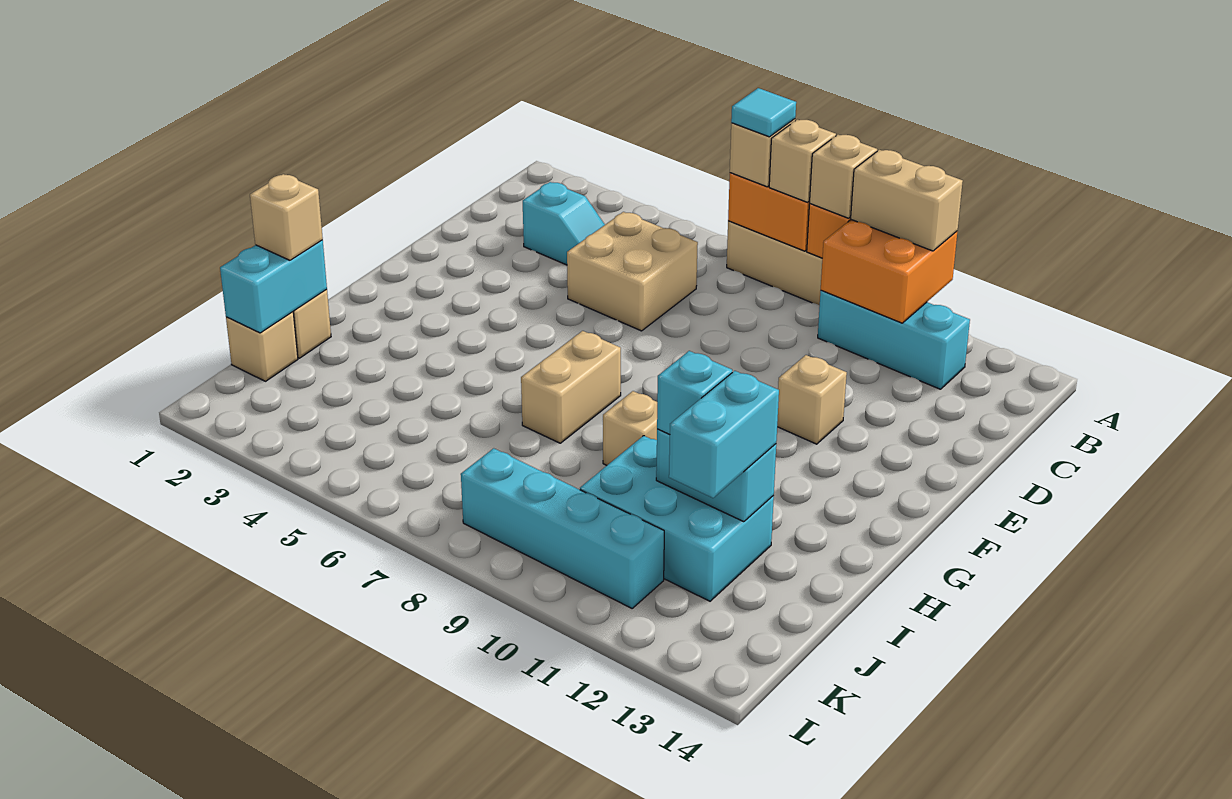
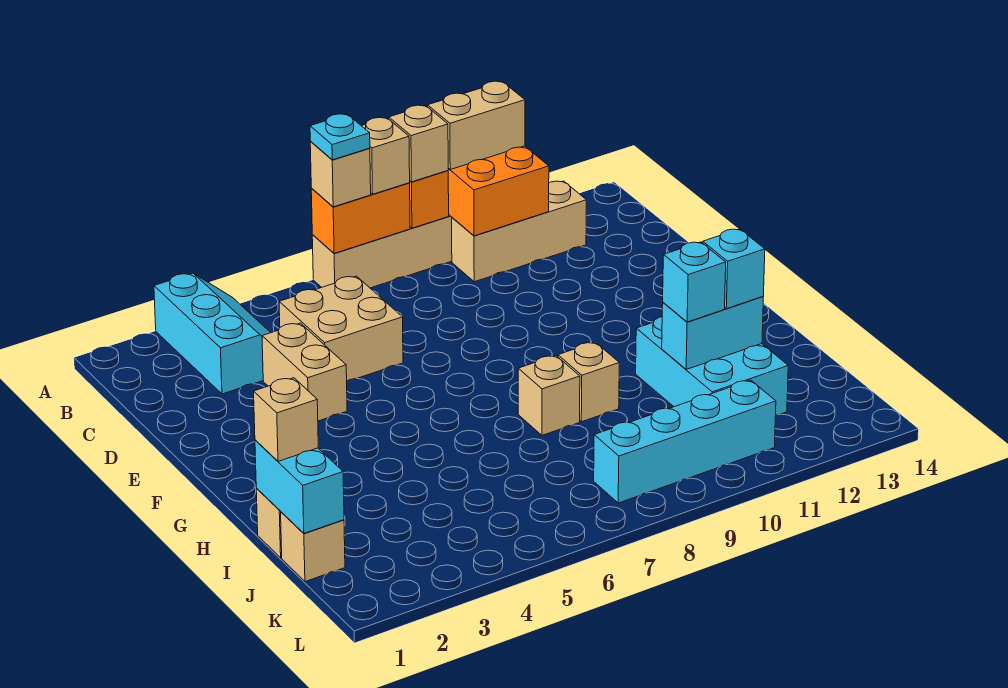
cyan 1x1 tile [731,88,796,137] -> cyan 1x1 plate [310,114,370,160]
cyan 1x3 brick [818,290,970,389] -> tan 1x3 brick [452,181,586,282]
cyan 1x2 slope [523,182,605,265] -> cyan 2x3 slope [154,273,271,394]
tan 1x1 brick [777,355,847,444] -> tan 1x1 brick moved to [518,356,580,435]
tan 1x2 brick [521,331,621,443] -> tan 1x2 brick moved to [262,323,347,421]
cyan 2x3 brick [580,436,774,601] -> cyan 2x3 brick turned to [636,317,788,415]
cyan 1x2 brick [669,371,779,498] -> cyan 1x1 brick [703,229,765,309]

